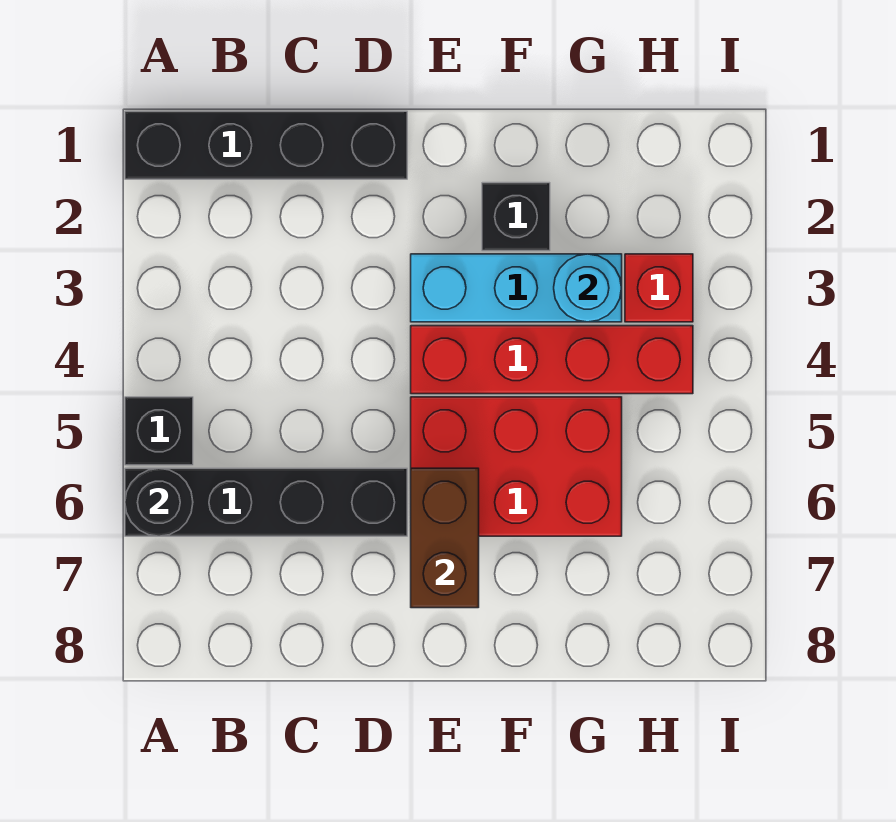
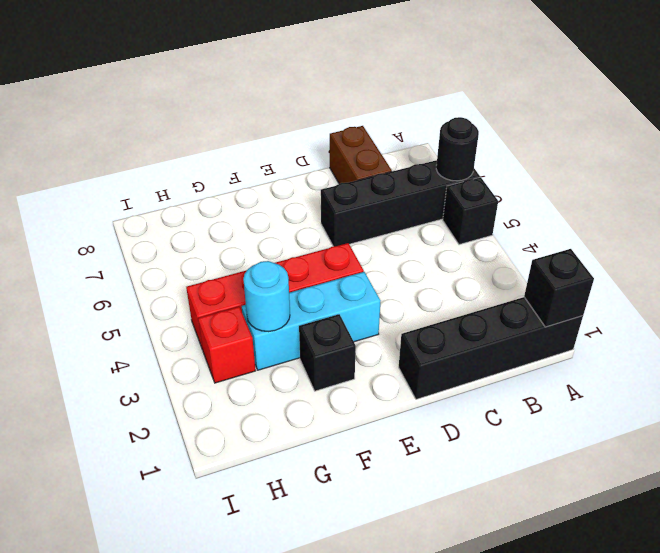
none -> black 1x1 brick [524,249,594,327]
red 2x3 brick [411,397,622,536] -> none
brown 1x2 brick [411,468,479,608] -> brown 1x2 brick moved to [330,126,392,184]

